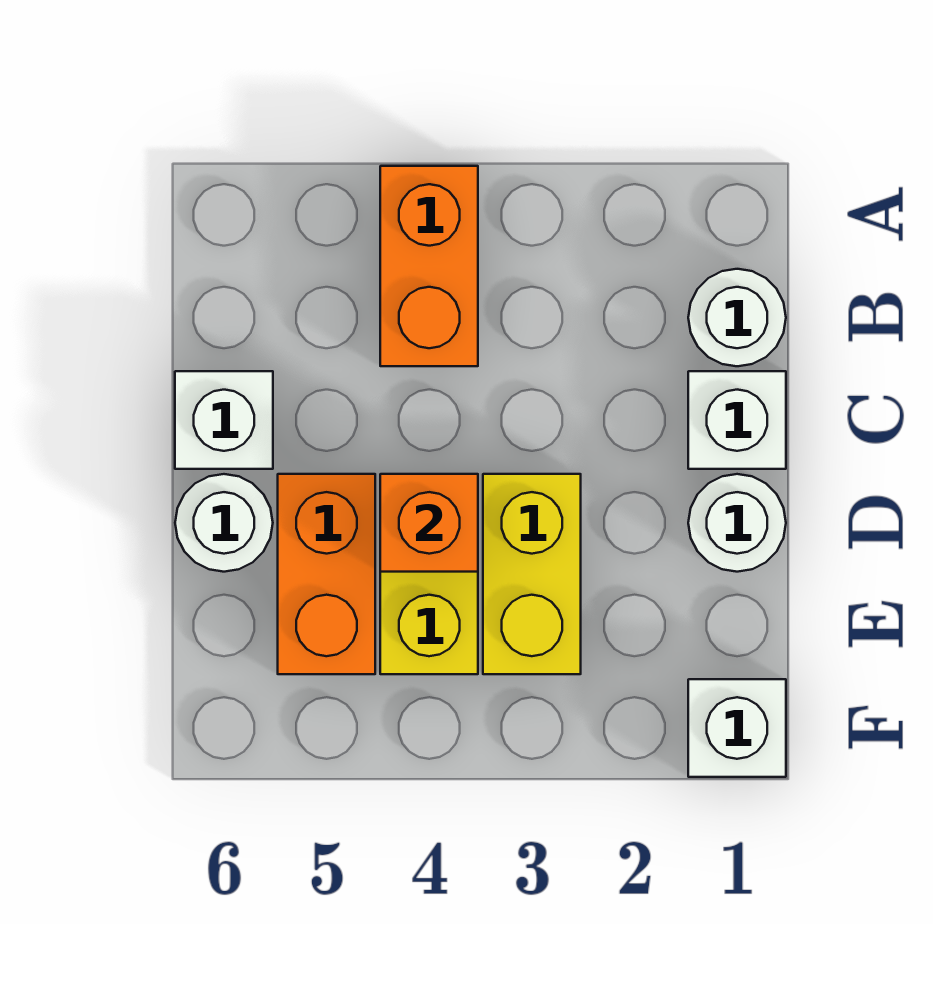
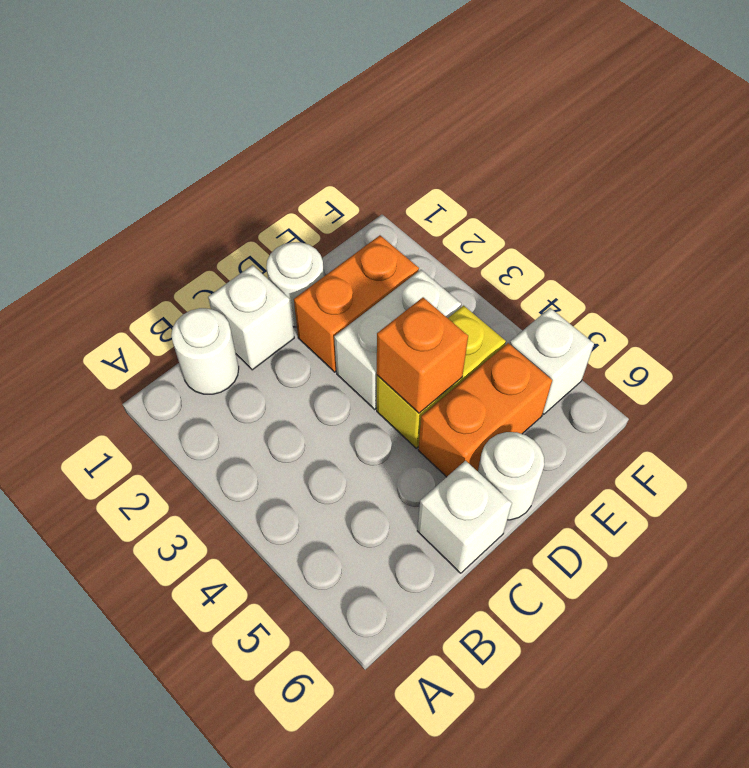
orange 1x2 brick [380,166,478,366] -> orange 1x2 brick moved to [294,235,419,372]
yellow 1x2 brick [483,474,581,674] -> white 1x2 brick [334,270,461,409]
white 1x1 brick [688,679,786,777] -> white 1x1 brick moved to [510,308,594,414]

